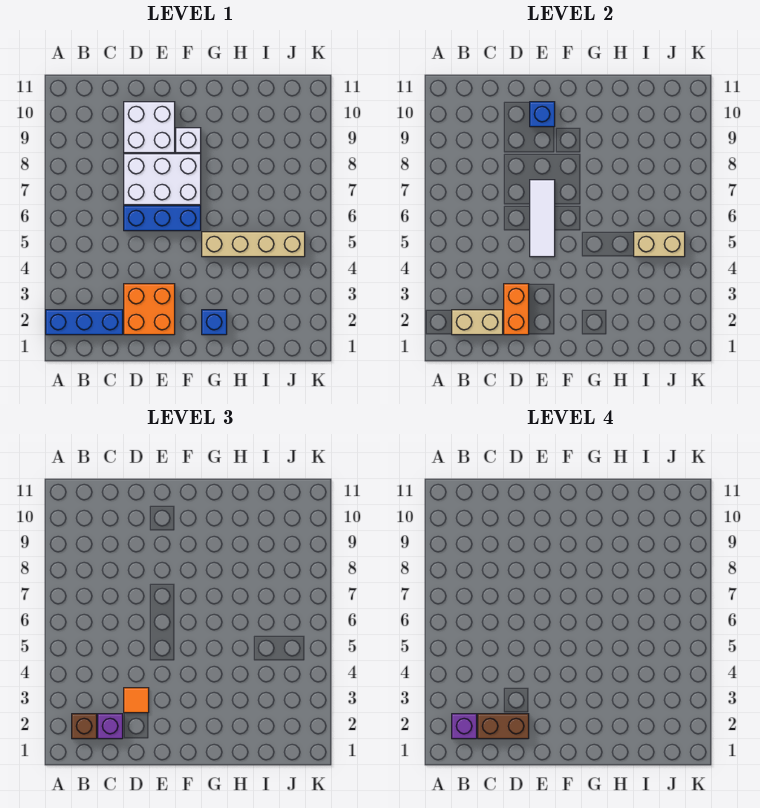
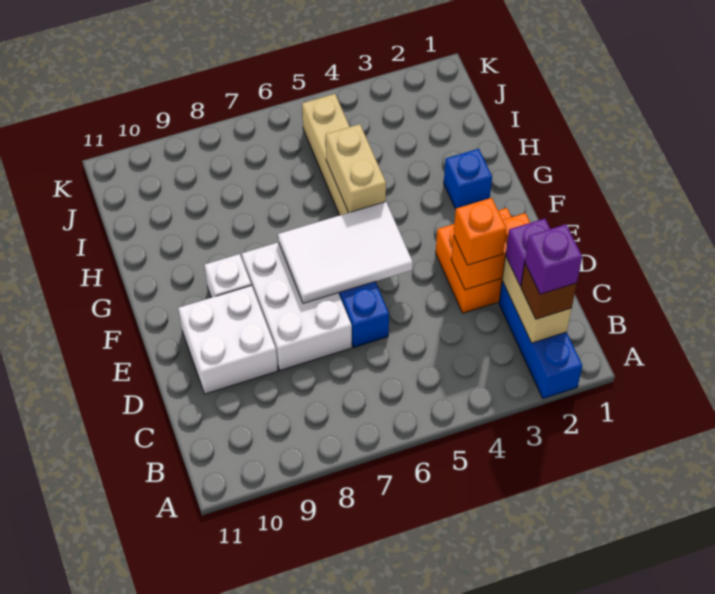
brown 1x2 brick [478,714,529,739] -> none
orange 1x1 tile [124,688,149,713] -> orange 1x1 brick [454,198,506,265]
white 1x3 tile [530,180,555,257] -> white 2x3 tile [278,202,413,303]
blue 1x1 brick [530,102,555,127] -> none
tan 1x2 brick [634,232,685,257] -> tan 1x2 brick moved to [326,124,386,213]

